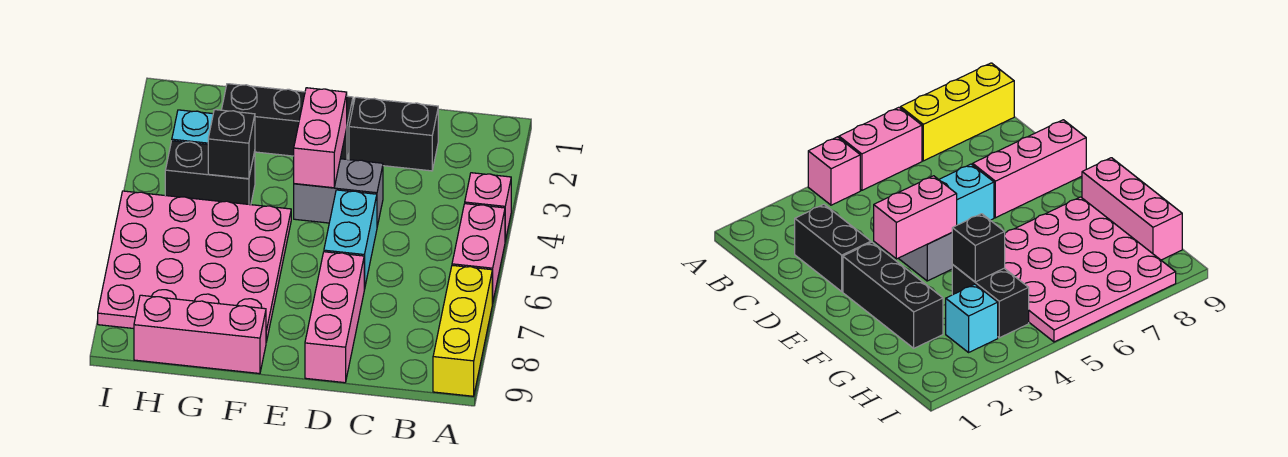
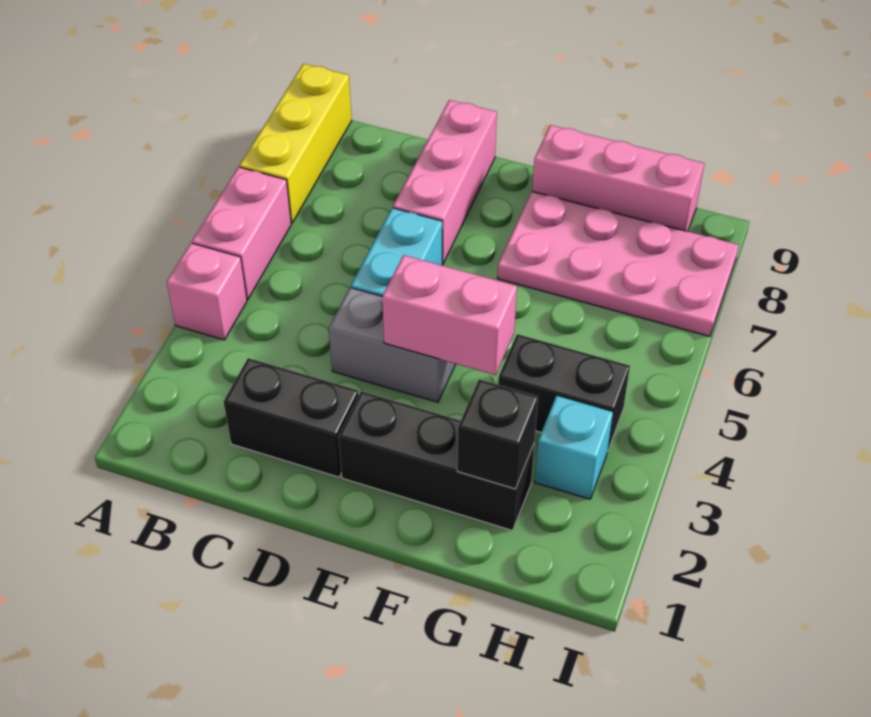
pink 1x2 brick [294,88,347,188] -> pink 1x2 brick turned to [382,255,517,375]
pink 4x4 plate [98,191,291,342] -> pink 2x4 plate [497,191,739,336]
black 1x1 brick [208,110,255,179] -> black 1x1 brick moved to [457,379,538,489]

